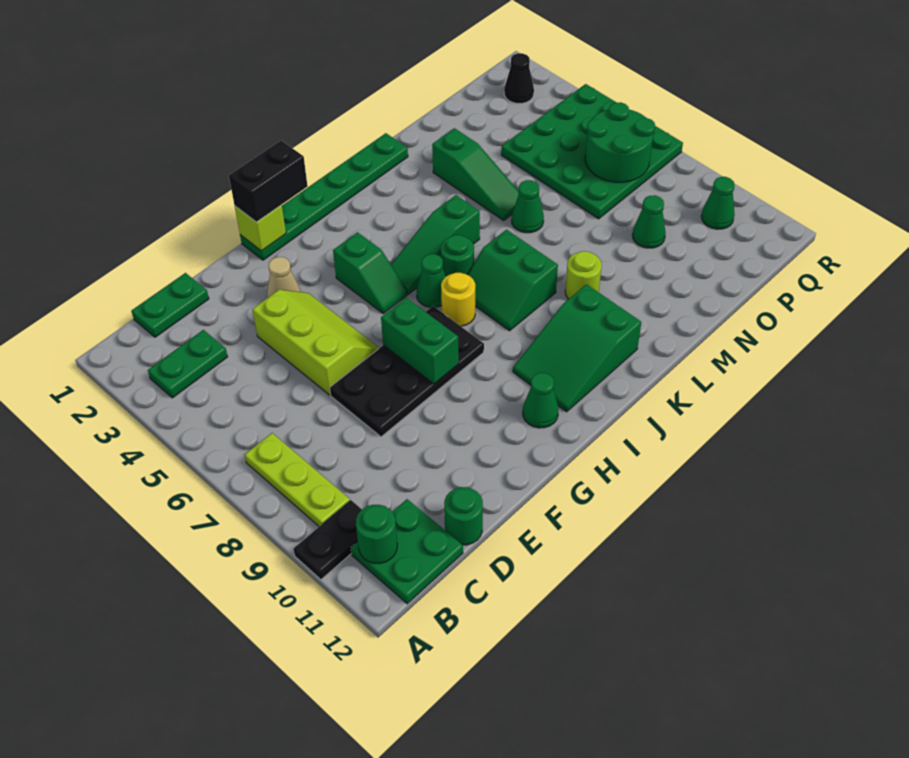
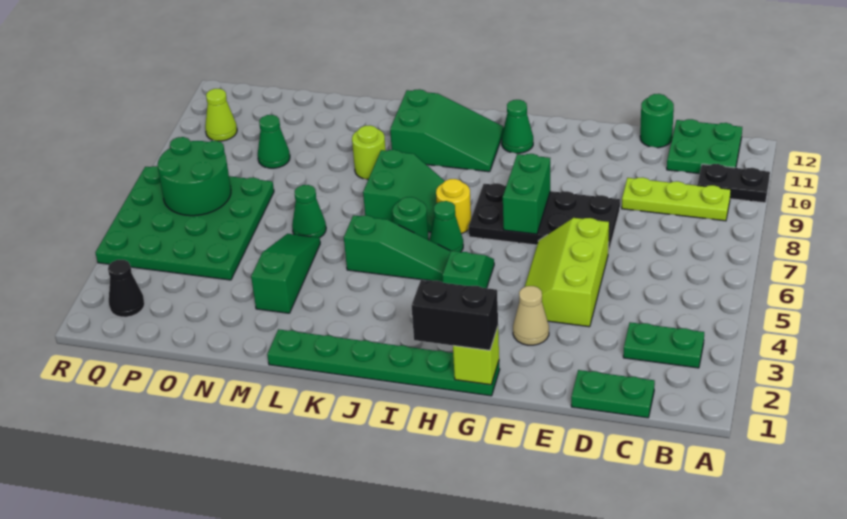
lime 1x3 plate [245,433,350,526] -> lime 1x3 plate turned to [622,177,731,221]
green 1x1 round brick [356,505,397,563] -> none
green 1x1 cone [701,177,735,229] -> lime 1x1 cone [205,89,237,141]

